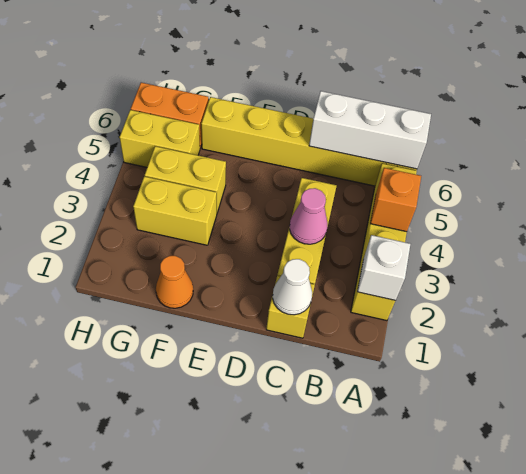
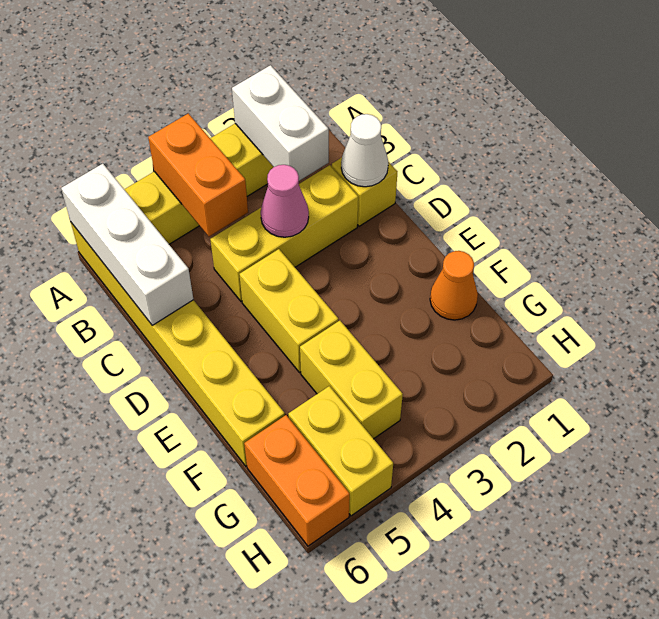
white 1x1 brick [357,235,410,300] -> white 1x2 brick [232,65,329,181]
orange 1x1 brick [370,168,421,232] -> orange 1x2 brick [148,113,248,236]
yellow 1x2 brick [133,176,217,245] -> yellow 1x2 brick moved to [239,249,338,372]

